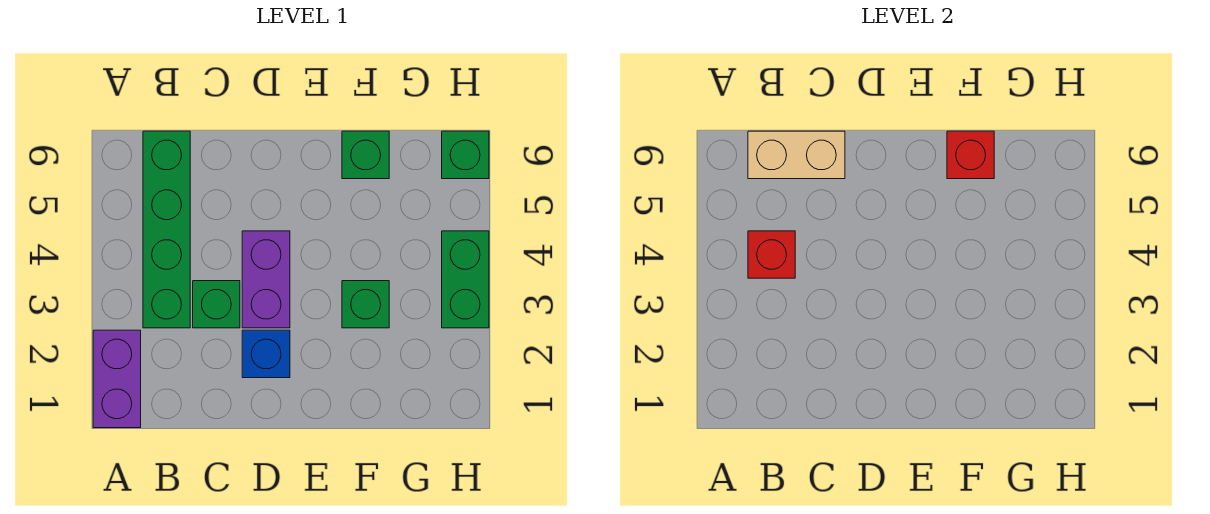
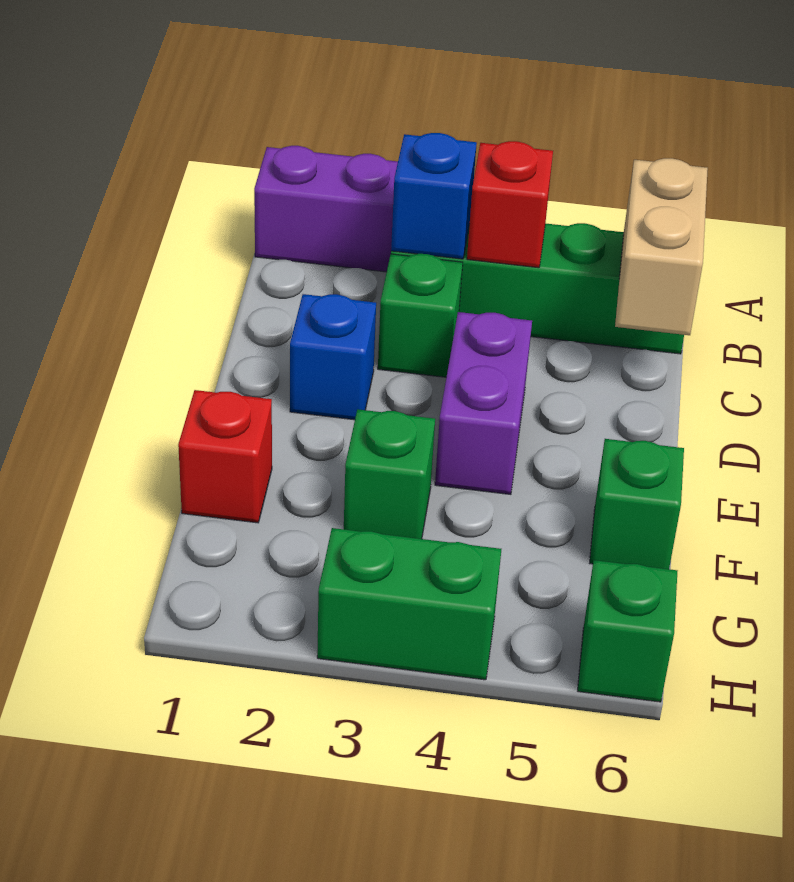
none -> blue 1x1 brick [391,133,477,259]
purple 1x2 brick [242,231,290,328] -> purple 1x2 brick turned to [435,312,532,494]
red 1x1 brick [947,131,994,179] -> red 1x1 brick moved to [178,390,272,523]

